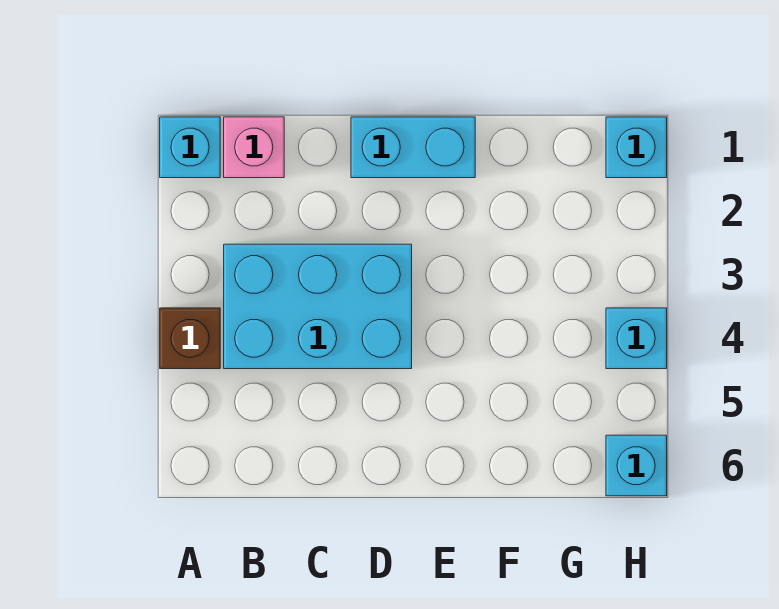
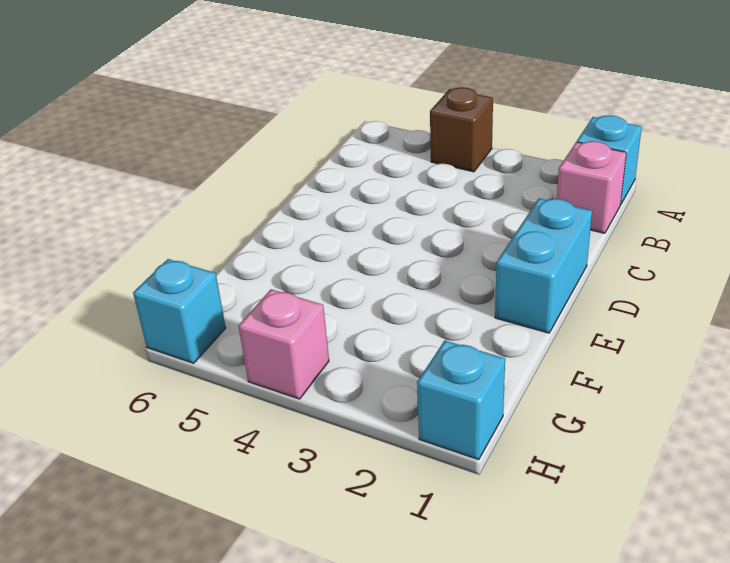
cyan 2x3 brick [224,244,412,369] -> none
cyan 1x1 brick [606,308,667,369] -> pink 1x1 brick [238,289,329,399]

